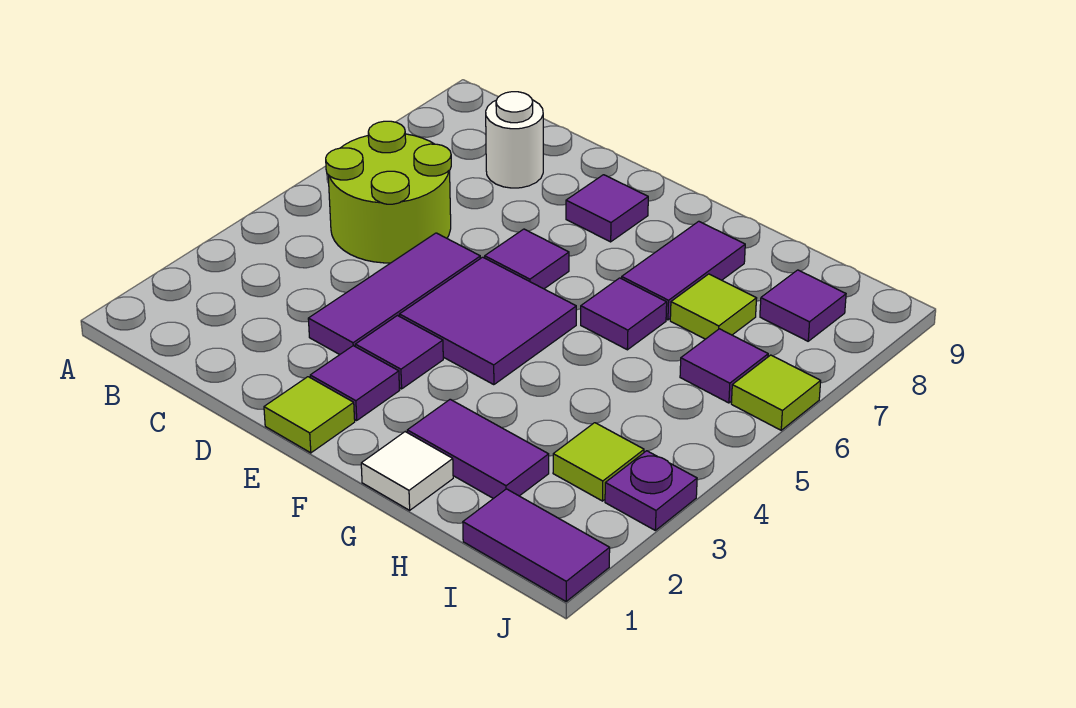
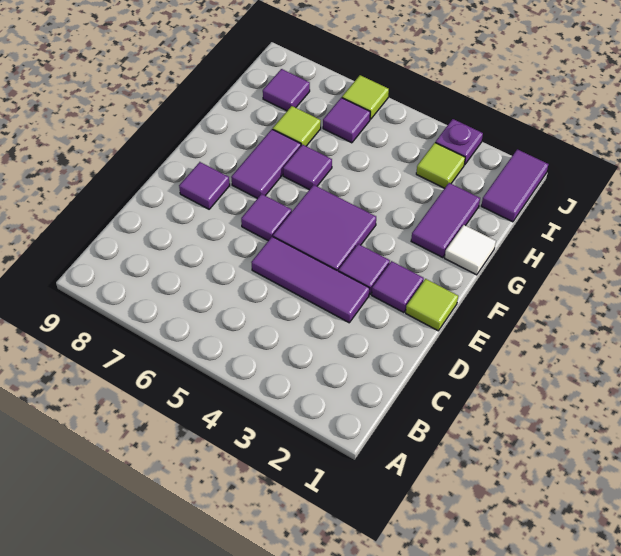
lime 2x2 round brick [326,121,451,263] -> none
white 1x1 round brick [486,92,543,188] -> none
purple 1x2 tile [622,221,745,320] -> purple 1x2 tile turned to [231,129,301,198]

